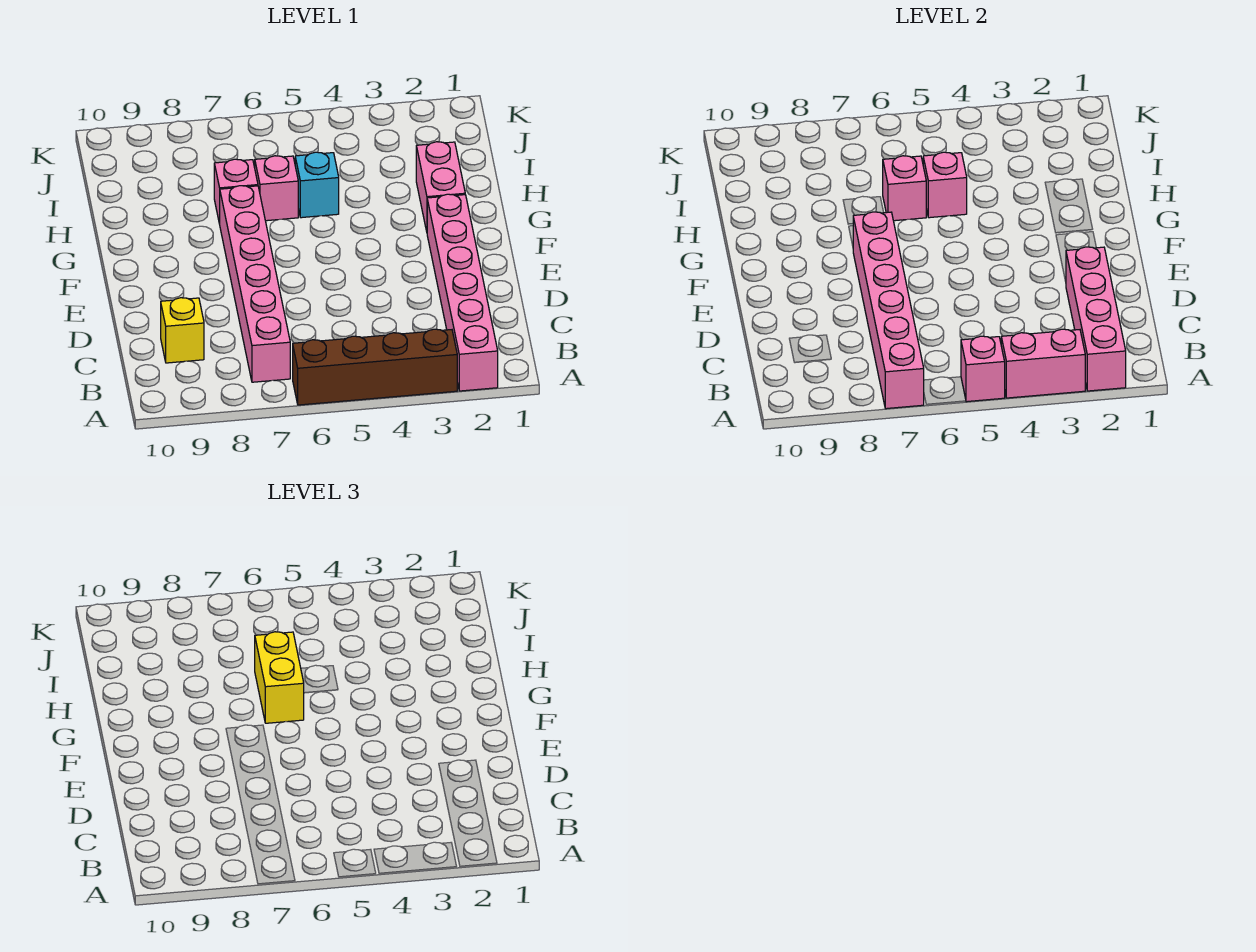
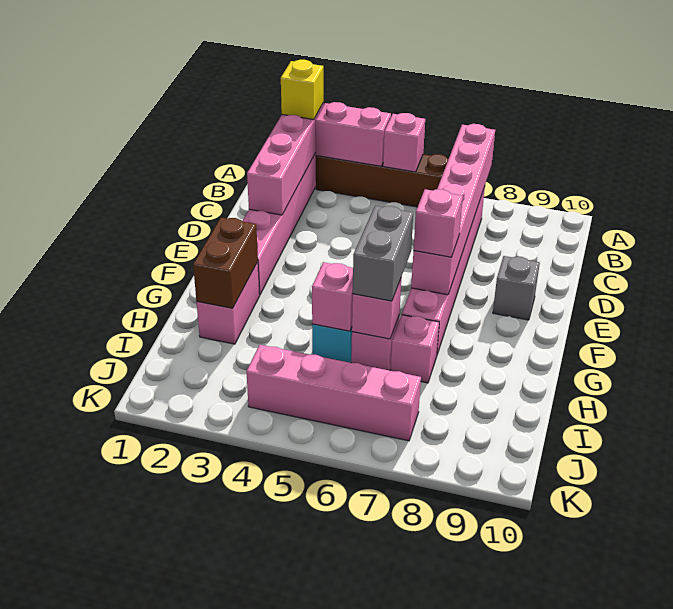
yellow 1x1 brick [161,298,204,363] -> yellow 1x1 brick moved to [281,60,323,120]
none -> grey 1x1 brick [493,256,540,320]
none -> pink 1x1 brick [414,189,463,257]
none -> brown 1x2 brick [193,218,258,308]
yellow 1x2 brick [255,632,304,723] -> grey 1x2 brick [353,206,413,301]
none -> pink 1x4 brick [246,345,421,441]

